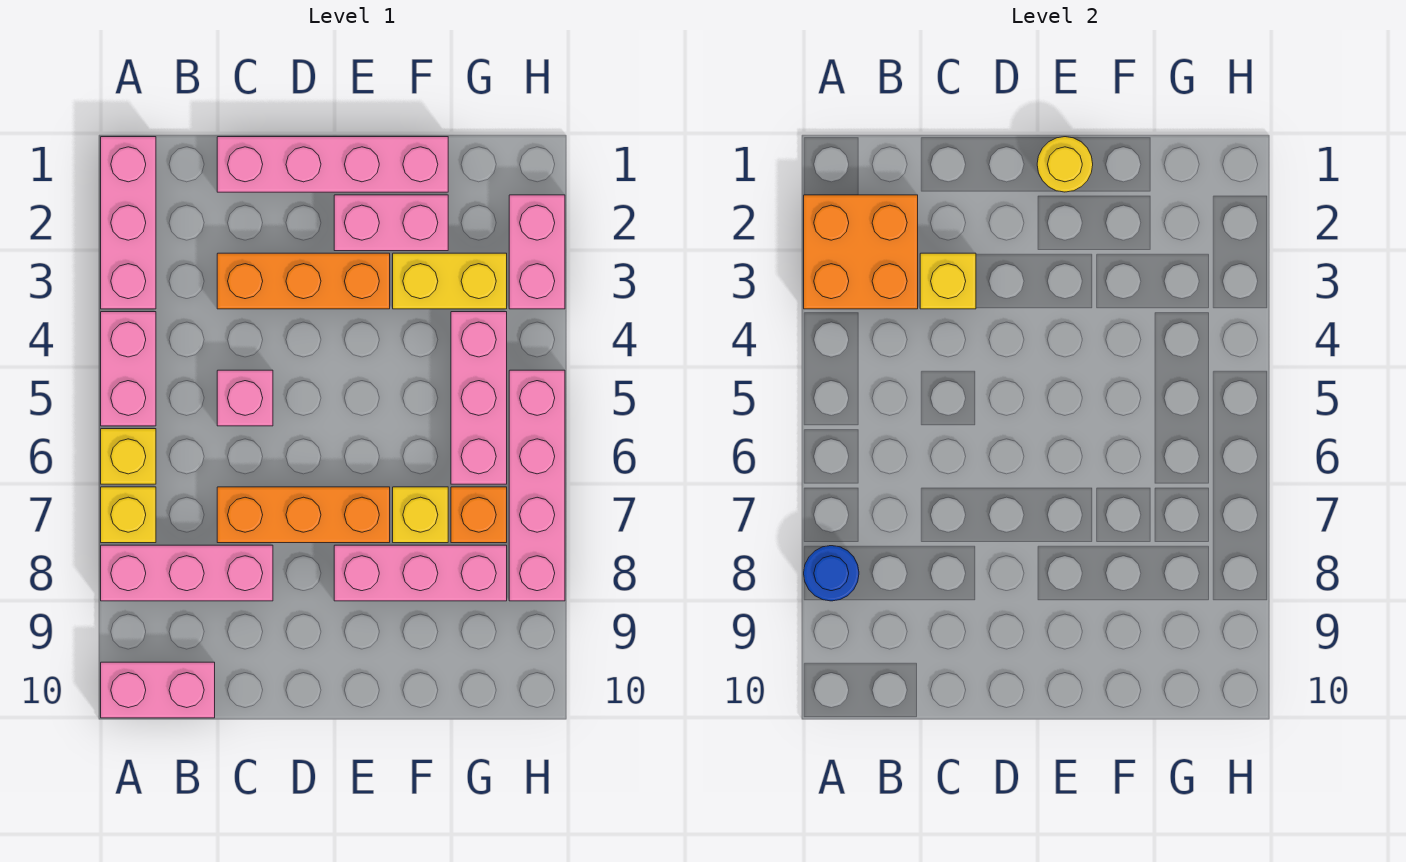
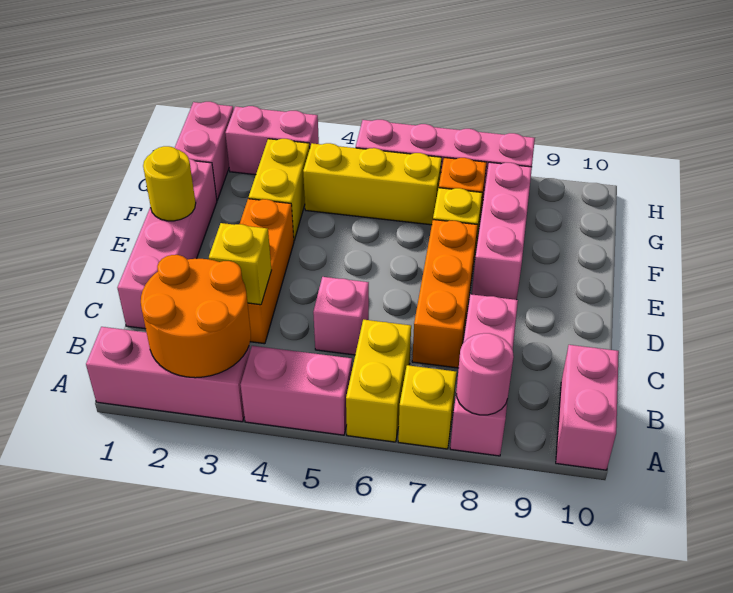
orange 2x2 brick [804,195,918,309] -> orange 2x2 round brick [141,255,251,378]
yellow 1x1 brick [101,429,156,484] -> yellow 1x2 brick [346,320,411,442]
blue 1x1 round brick [804,546,859,601] -> pink 1x1 round brick [457,333,514,415]
pink 1x2 brick [334,195,448,251] -> pink 1x2 brick moved to [175,102,234,200]
pink 1x3 brick [451,312,507,484] -> yellow 1x3 brick [303,143,442,225]

